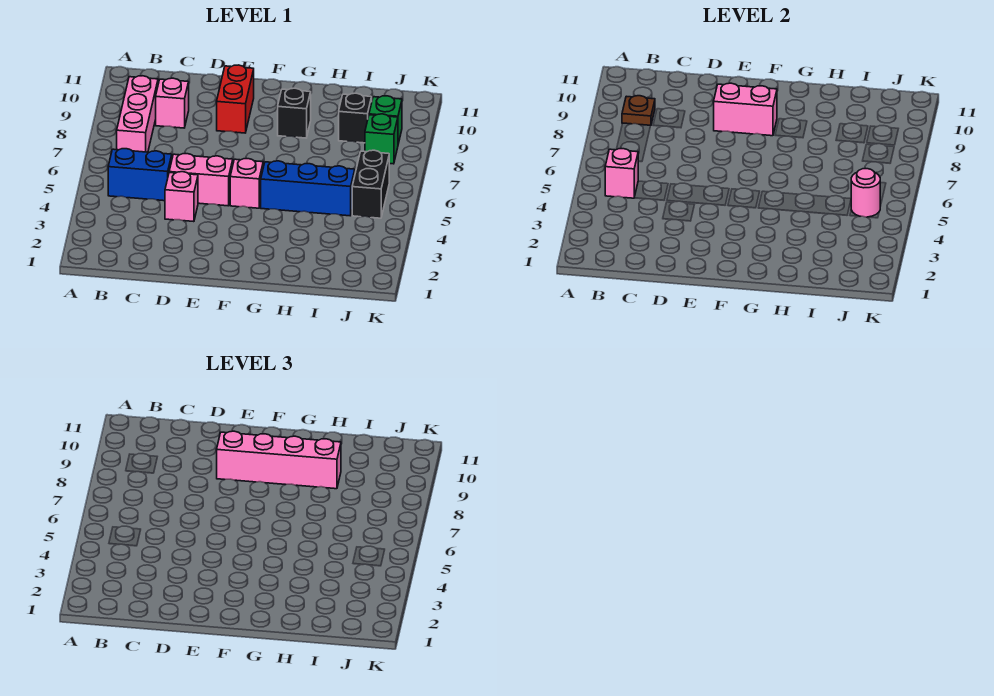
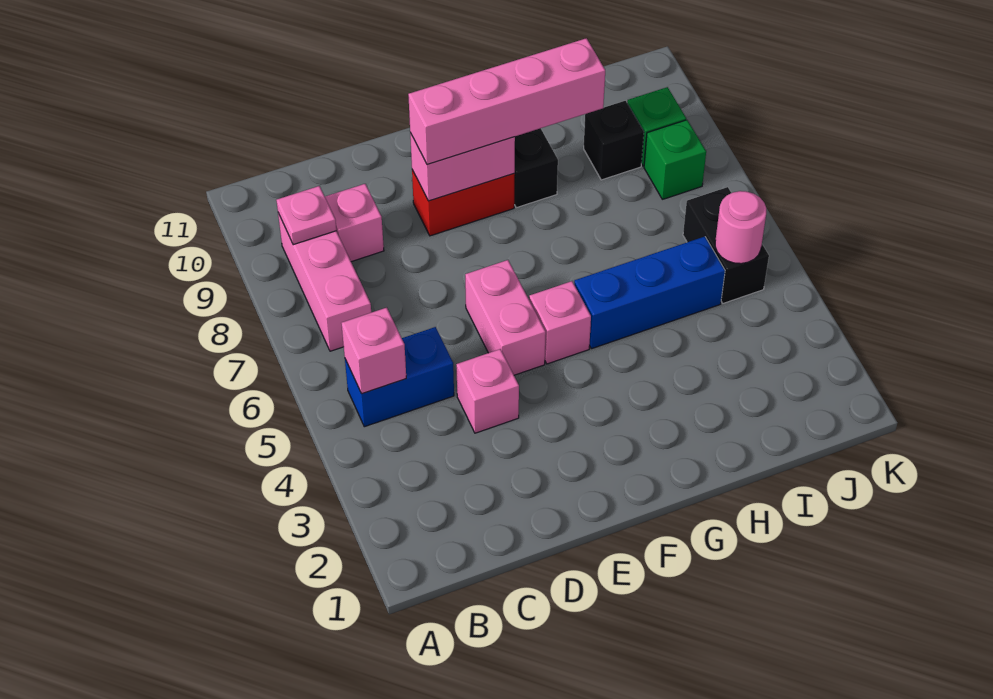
brown 1x1 plate [622,96,655,125] -> pink 1x1 plate [276,186,336,245]
pink 1x2 brick [169,154,233,206] -> pink 1x2 brick turned to [465,260,546,375]
red 1x2 brick [217,65,254,133] -> red 1x2 brick turned to [412,170,515,236]

